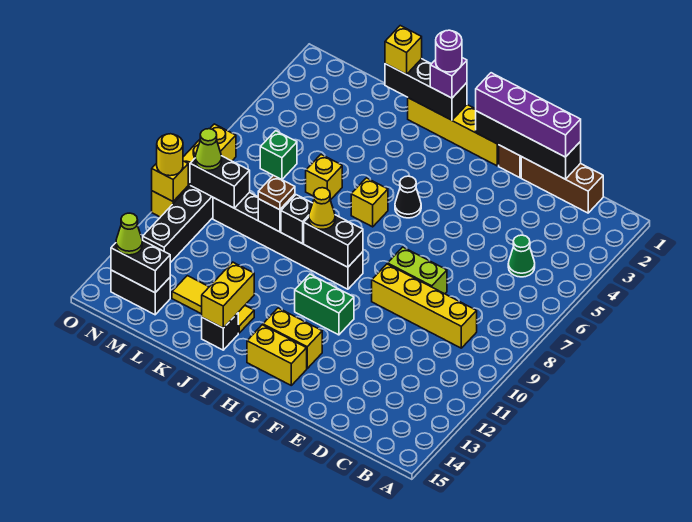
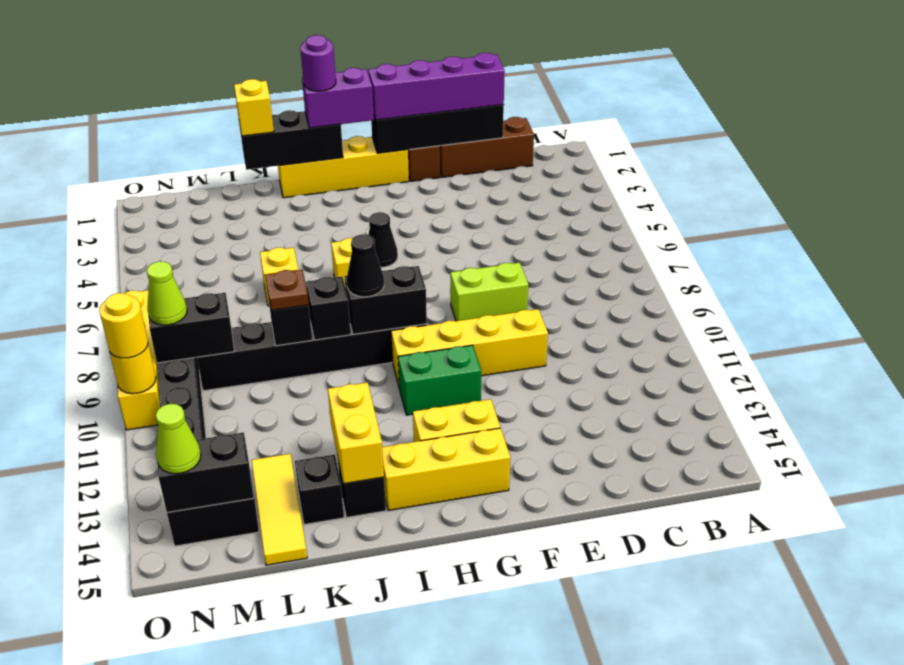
green 1x1 cone [508,235,535,277] -> none
yellow 1x4 brick [372,264,477,348] -> yellow 1x4 brick moved to [391,309,548,386]
yellow 1x2 brick [247,325,307,385] -> yellow 1x3 brick [382,428,510,511]
purple 1x1 brick [430,58,467,98] -> purple 1x2 brick [302,68,374,128]
yellow 1x1 cone [309,188,335,229] -> black 1x1 cone [347,234,384,297]
yellow 1x3 tile [172,276,254,333] -> yellow 1x3 tile turned to [252,454,307,565]
none -> black 1x1 brick [295,455,344,525]
green 1x1 brick [260,131,297,179] -> none
yellow 1x1 brick [152,161,188,201] -> yellow 1x1 round brick [110,343,156,394]

